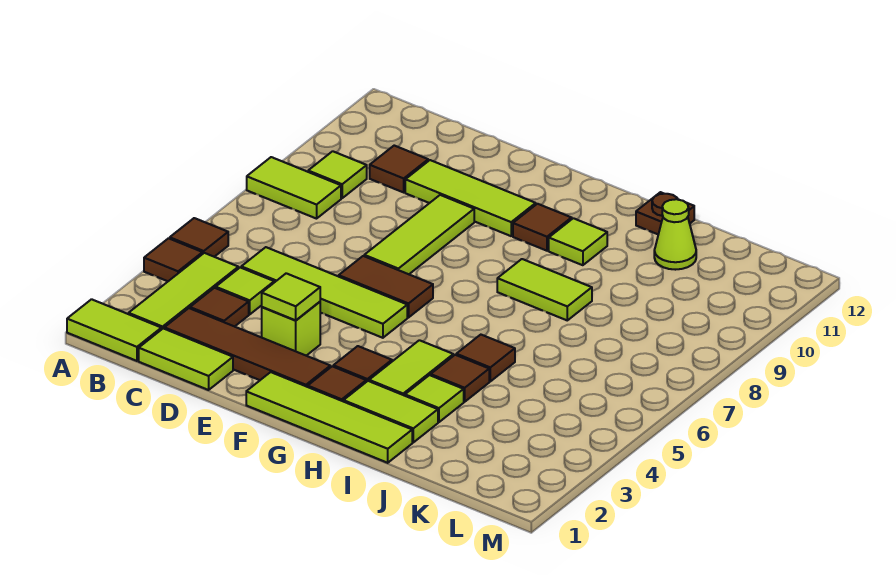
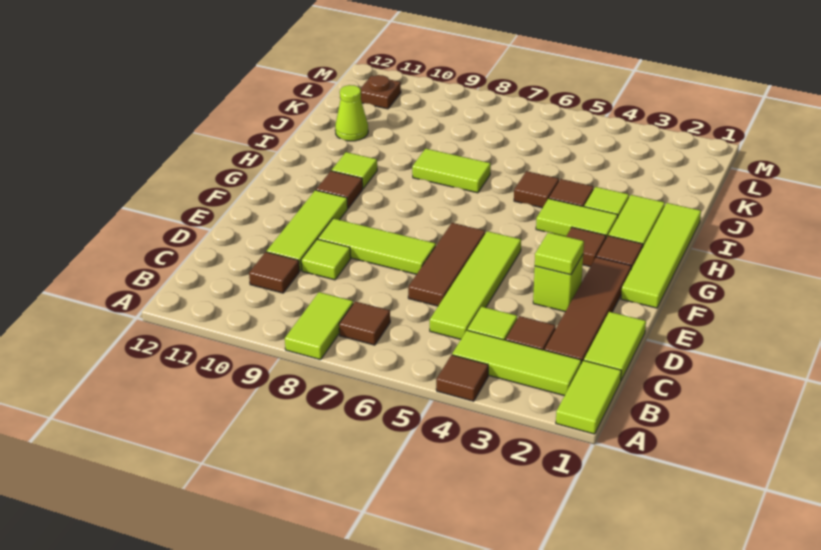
brown 1x1 tile [170,218,228,257] -> brown 1x1 tile moved to [339,301,390,345]
lime 1x1 tile [308,151,367,198] -> lime 1x1 tile moved to [301,239,351,280]
brown 1x2 tile [339,256,433,317] -> brown 1x3 tile [408,223,485,306]
lime 1x2 tile [497,259,592,320] -> lime 1x2 tile turned to [412,149,491,193]
brown 1x1 plate [636,192,694,234] -> brown 1x1 plate moved to [361,75,401,109]

